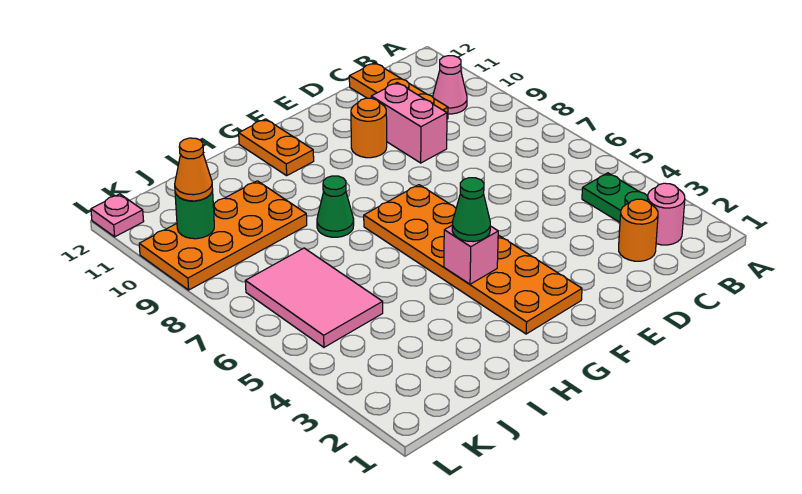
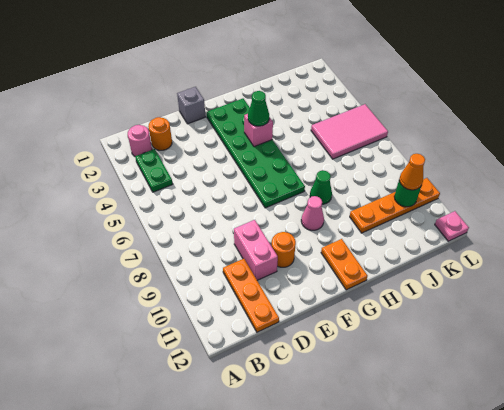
pink 1x1 cone [433,56,467,114] -> pink 1x1 cone moved to [301,196,324,230]
none -> grey 1x1 brick [177,87,206,124]
orange 2x6 plate [364,185,582,334] -> green 2x6 plate [207,99,305,208]
orange 2x4 plate [139,181,307,290] -> orange 1x4 plate [350,178,440,233]
pink 2x3 tile [245,248,383,347] -> pink 2x3 tile turned to [311,104,388,159]

